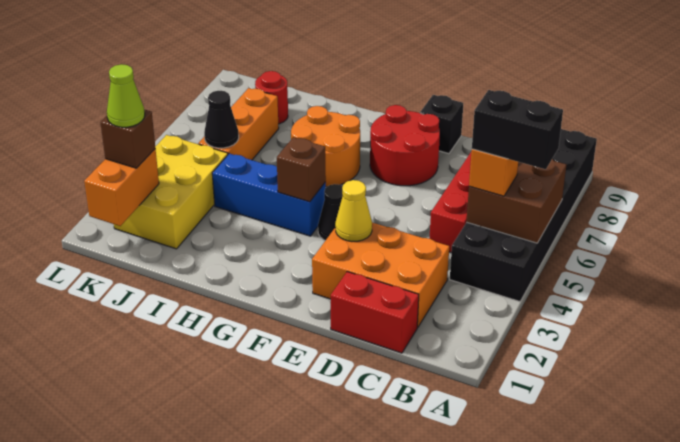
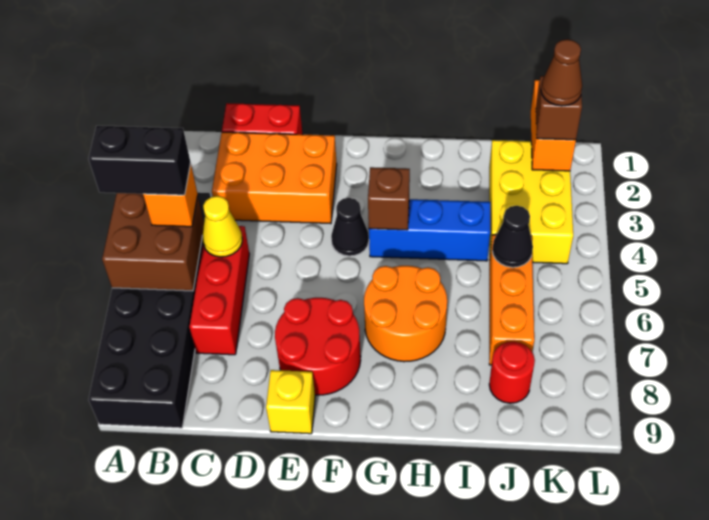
yellow 1x1 cone [335,180,372,242] -> yellow 1x1 cone moved to [203,196,242,257]
black 1x1 brick [420,95,463,154] -> yellow 1x1 brick [266,370,315,434]
lime 1x1 cone [107,64,145,127] -> brown 1x1 cone [541,39,582,106]

